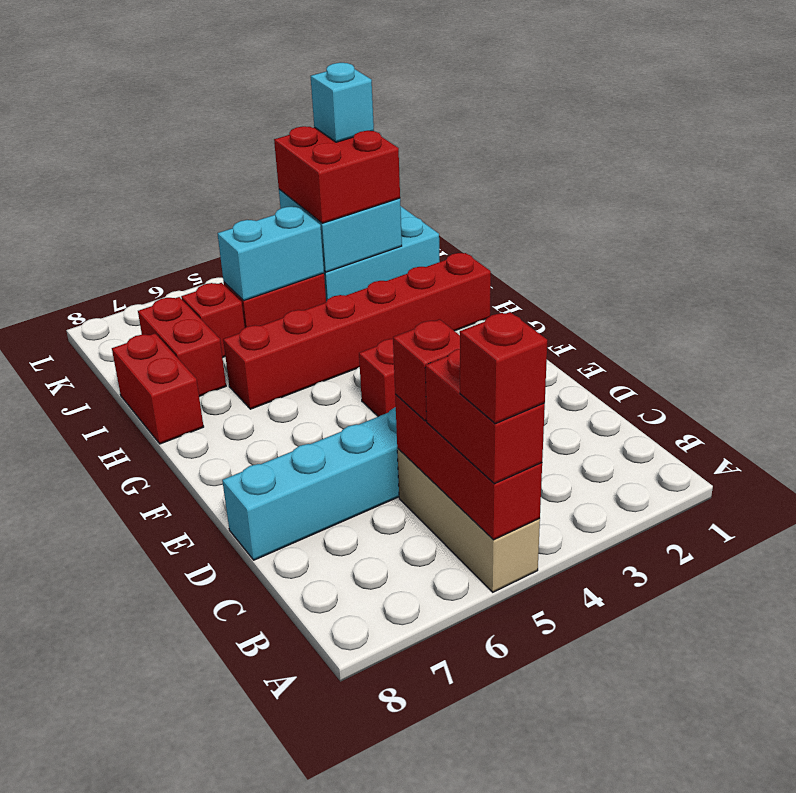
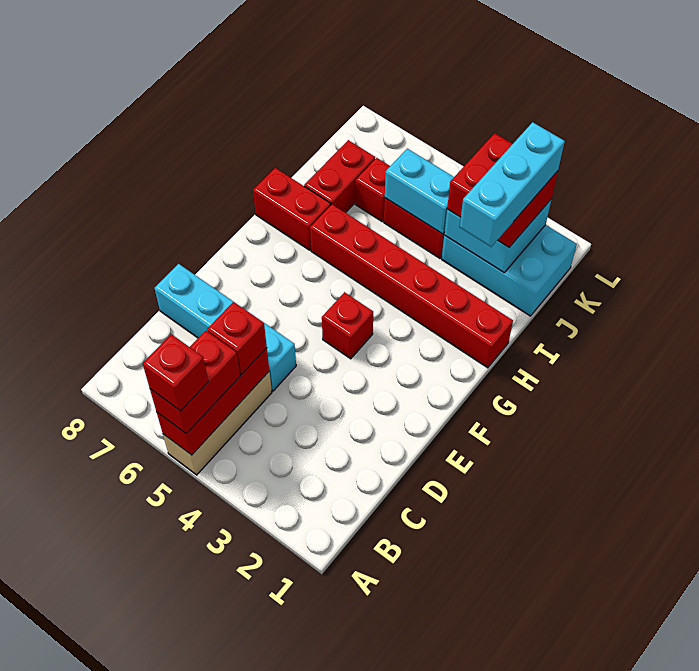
red 1x2 brick [112,333,204,444] -> red 1x2 brick turned to [253,168,331,250]
cyan 1x1 brick [311,63,374,142] -> cyan 1x3 brick [460,122,565,247]

